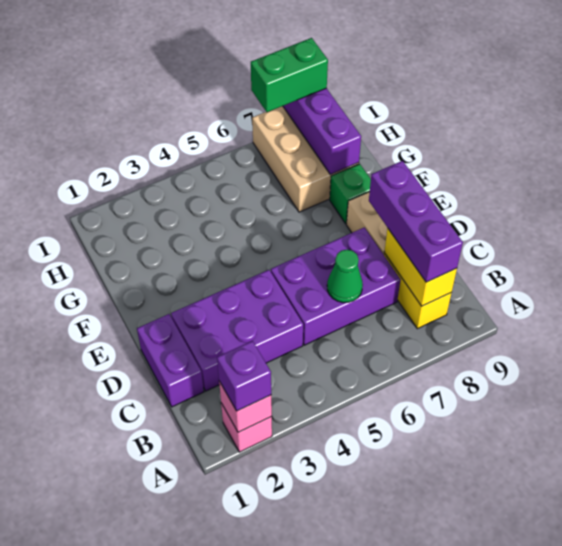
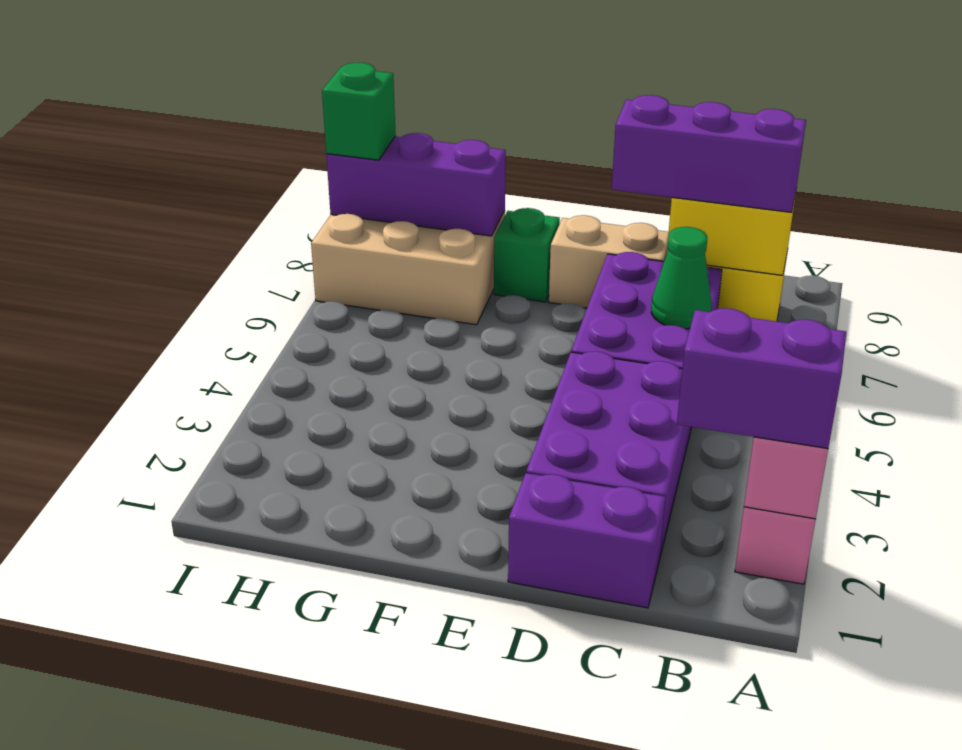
purple 1x1 brick [217,341,271,411] -> purple 1x2 brick [677,308,846,448]
green 1x2 brick [251,38,328,112] -> green 1x1 brick [322,63,396,160]

